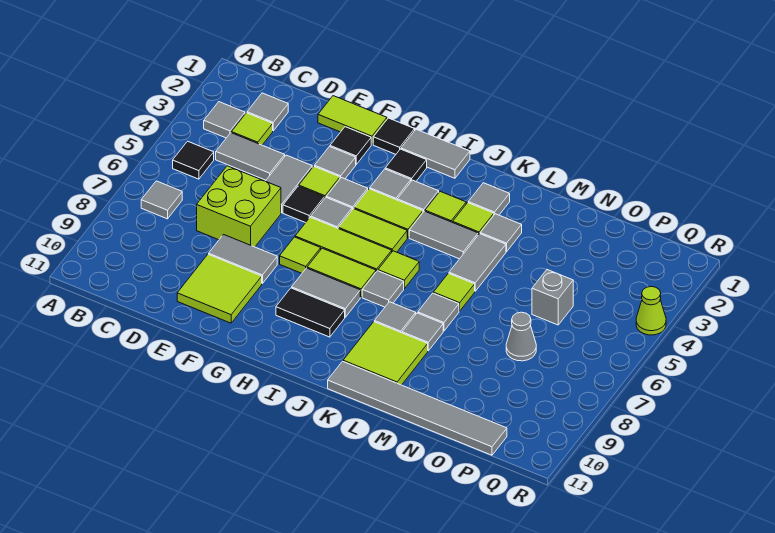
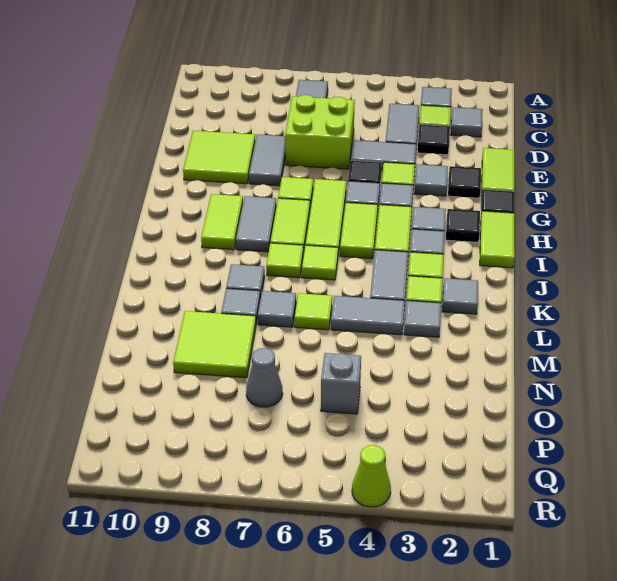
black 1x1 tile [173,141,214,179] -> black 1x1 tile moved to [418,124,450,155]
grey 1x2 tile [401,129,470,178] -> lime 1x2 tile [480,211,515,268]
black 1x2 tile [276,288,345,337] -> lime 1x2 tile [201,194,243,250]
grey 1x1 tile [362,271,404,307] -> lime 1x1 tile [266,243,303,278]
lime 2x2 tile [343,322,428,385] -> lime 2x2 tile moved to [173,311,256,378]
grey 1x6 tile [328,361,507,455] -> none

